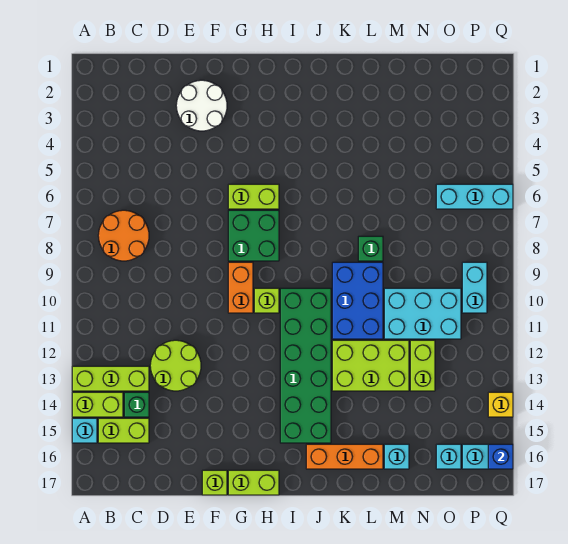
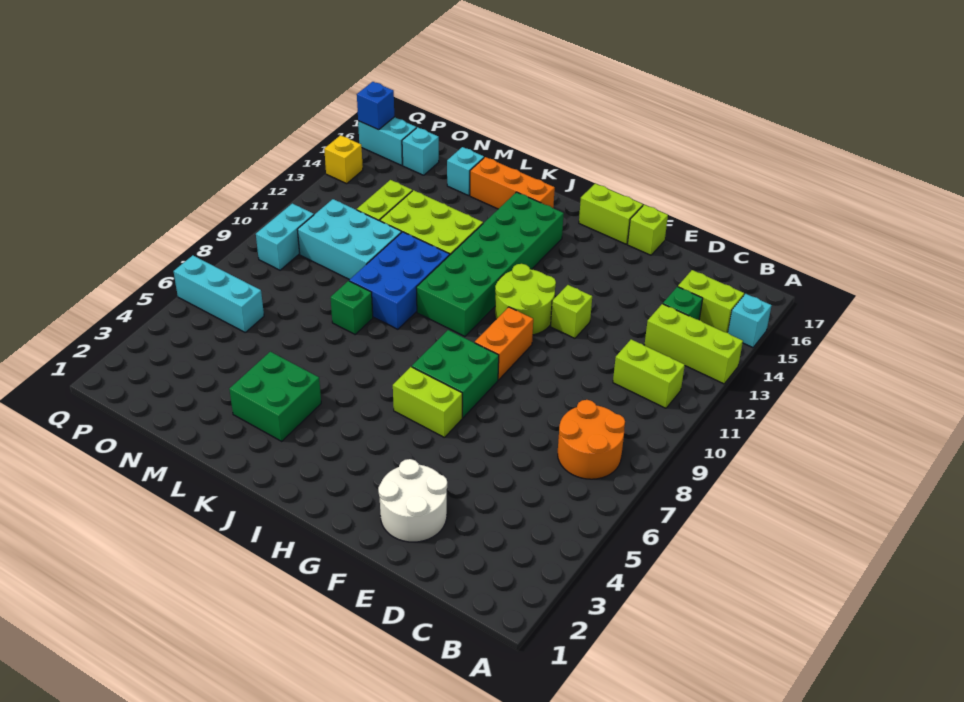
lime 1x2 brick [72,392,123,417] -> lime 1x2 brick moved to [613,339,685,408]
lime 2x2 round brick [150,340,201,391] -> lime 2x2 round brick moved to [495,264,556,335]
lime 1x1 brick [254,288,279,313] -> lime 1x1 brick moved to [551,285,592,338]
none -> green 2x2 brick [229,352,321,441]

